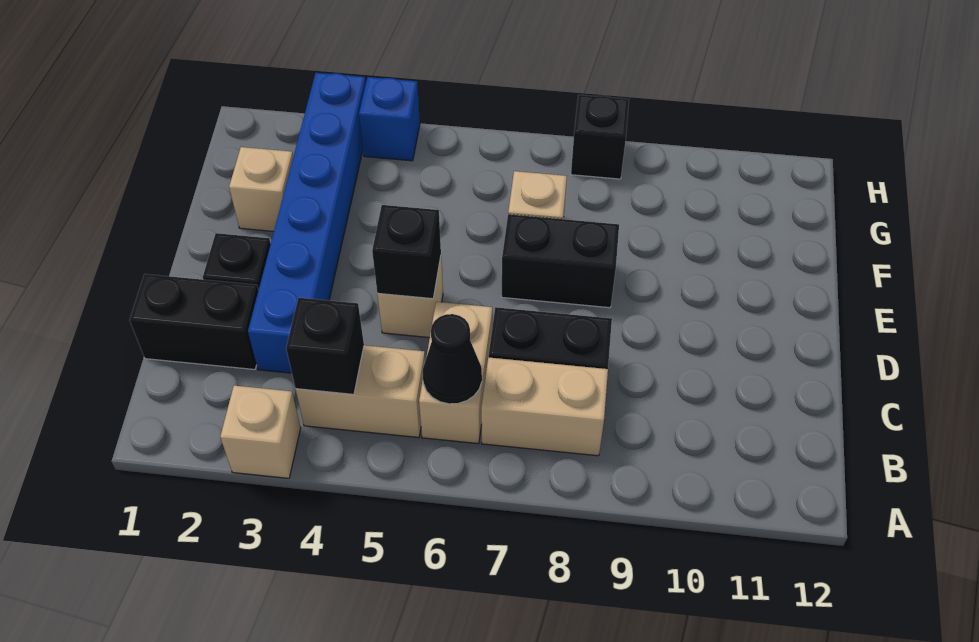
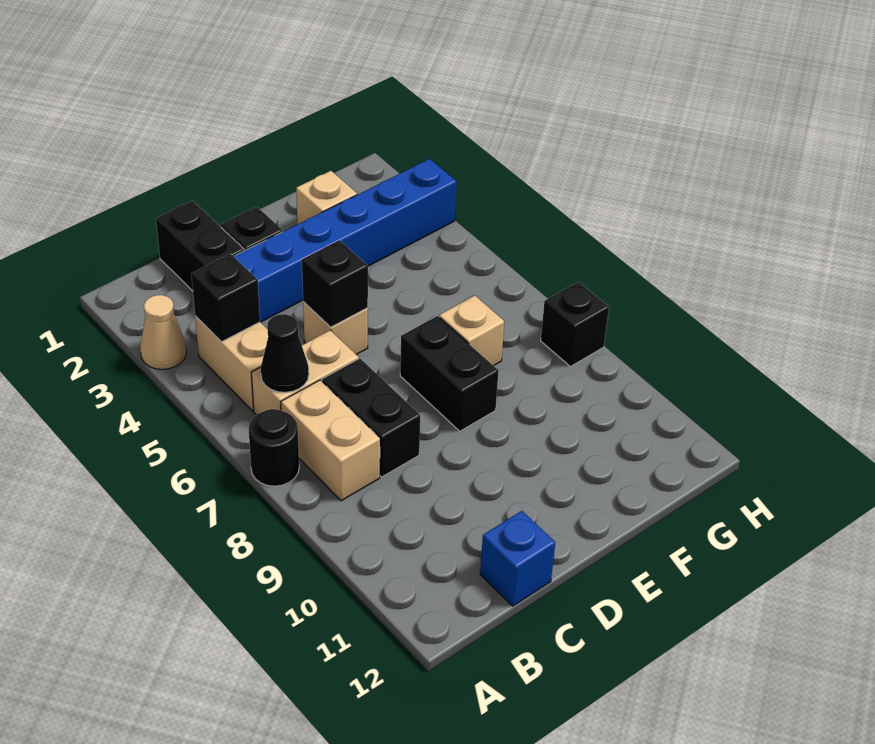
tan 1x1 brick [220,386,301,478] -> tan 1x1 cone [140,295,187,369]
none -> black 1x1 round brick [249,409,299,486]
blue 1x1 brick [359,77,420,161] -> blue 1x1 brick moved to [480,511,555,606]

